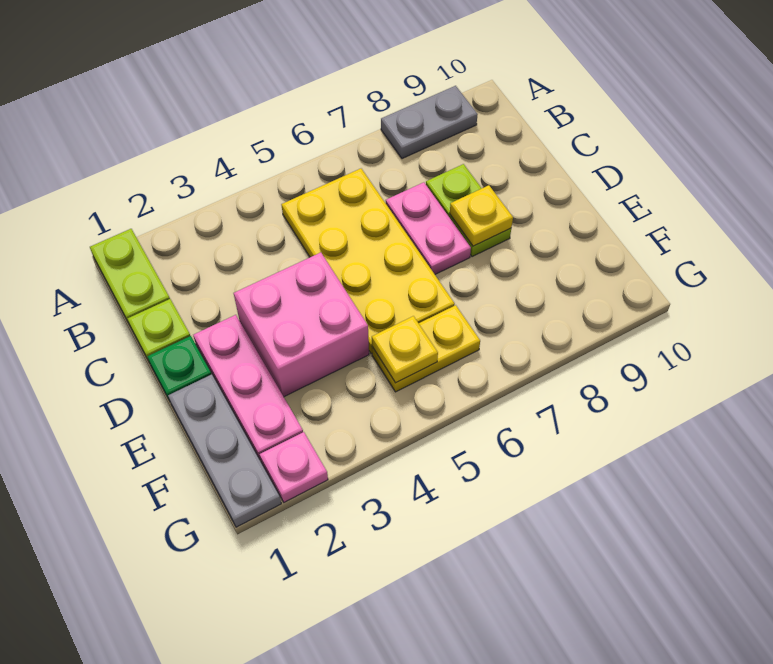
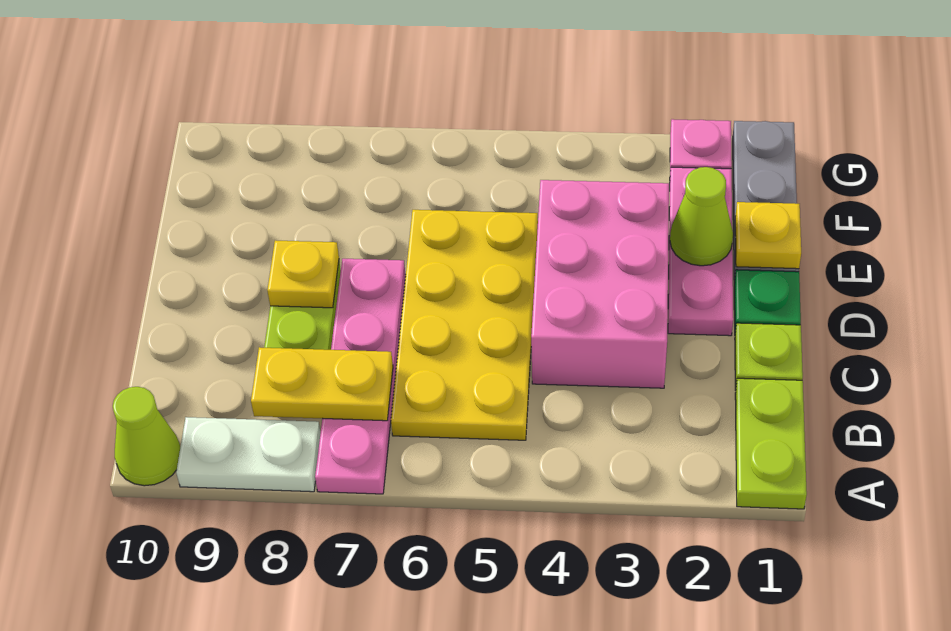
grey 1x2 plate [381,86,478,159] -> white 1x2 plate [176,417,321,492]
none -> lime 1x1 cone [113,387,180,486]
pink 1x2 plate [386,182,471,274] -> pink 1x4 plate [315,259,406,494]
pink 2x2 brick [234,253,369,397] -> pink 2x3 brick [531,180,669,388]
none -> lime 1x1 cone [670,167,733,266]
yellow 1x2 plate [372,305,480,392] -> yellow 1x2 plate moved to [251,347,393,421]
yellow 1x1 plate [372,316,438,383] -> yellow 1x1 plate moved to [735,202,801,269]

